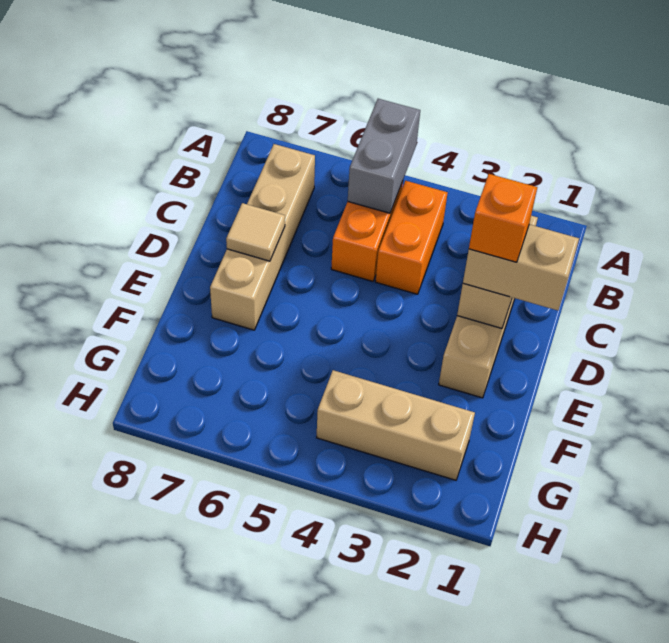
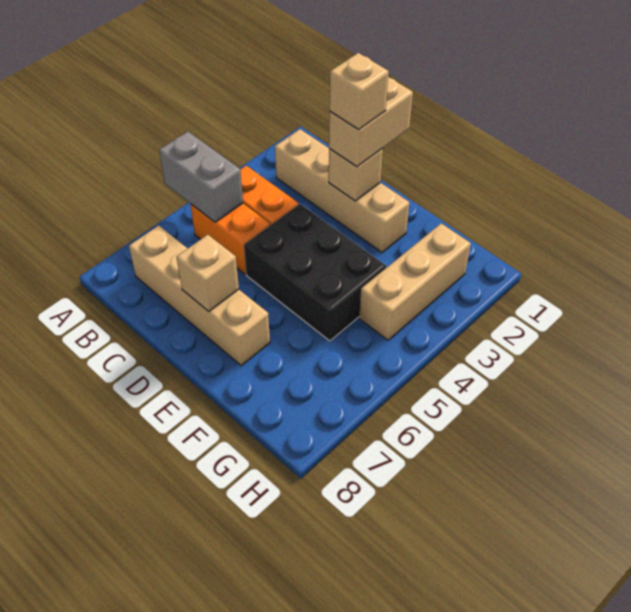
orange 1x1 brick [469,174,537,262] -> tan 1x1 brick [330,53,389,129]
none -> black 2x3 brick [244,204,386,341]
tan 1x1 tile [226,203,285,261] -> tan 1x1 brick [177,235,239,311]

